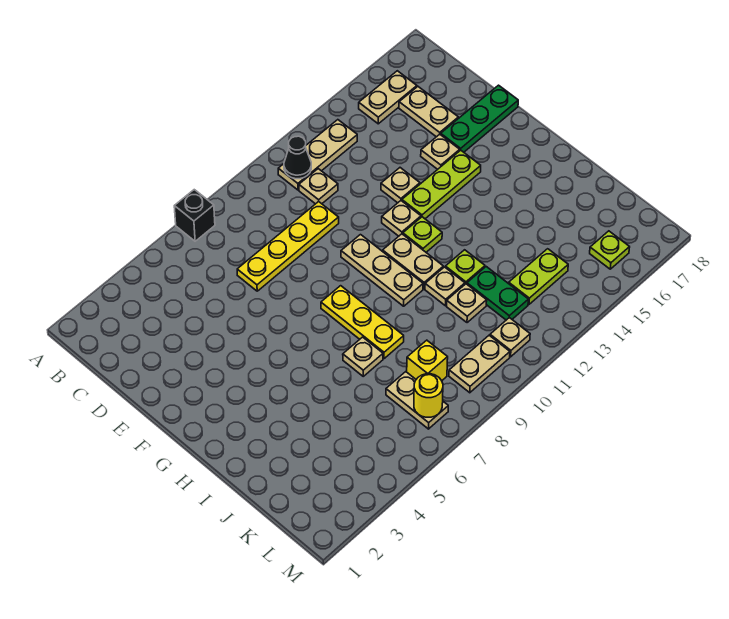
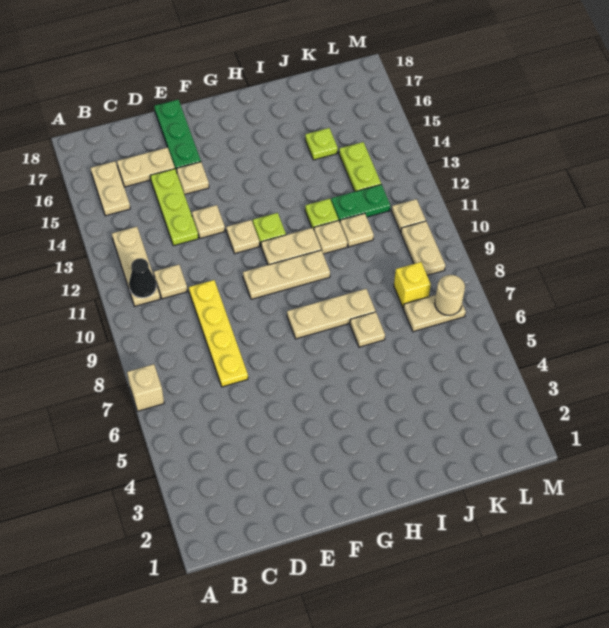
black 1x1 brick [174,190,215,241] -> tan 1x1 brick [127,364,164,411]
lime 1x3 plate [402,150,481,219] -> lime 1x3 plate moved to [150,169,198,246]
yellow 1x3 plate [321,286,404,359] -> tan 1x3 plate [287,289,375,339]
yellow 1x1 round brick [414,374,443,417] -> tan 1x1 round brick [435,275,465,315]
lime 1x1 plate [590,231,630,269] -> lime 1x1 plate moved to [305,128,338,160]

